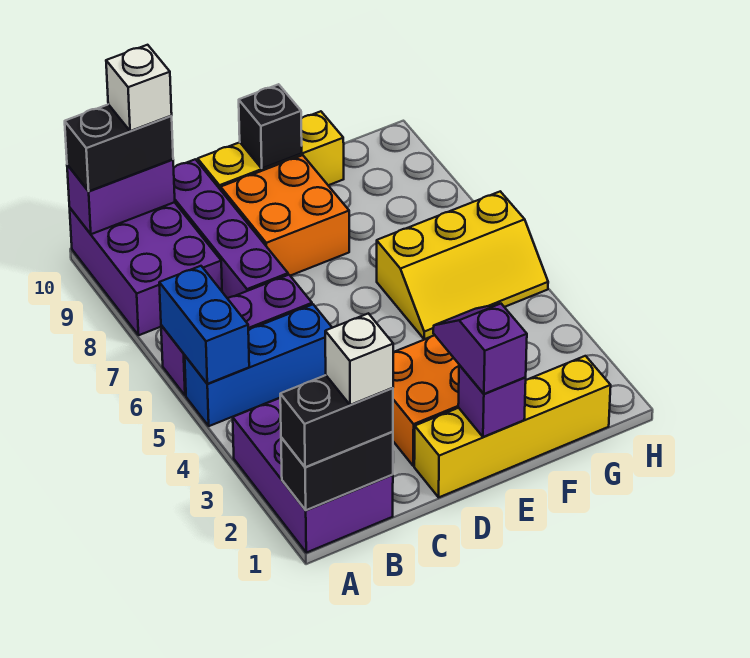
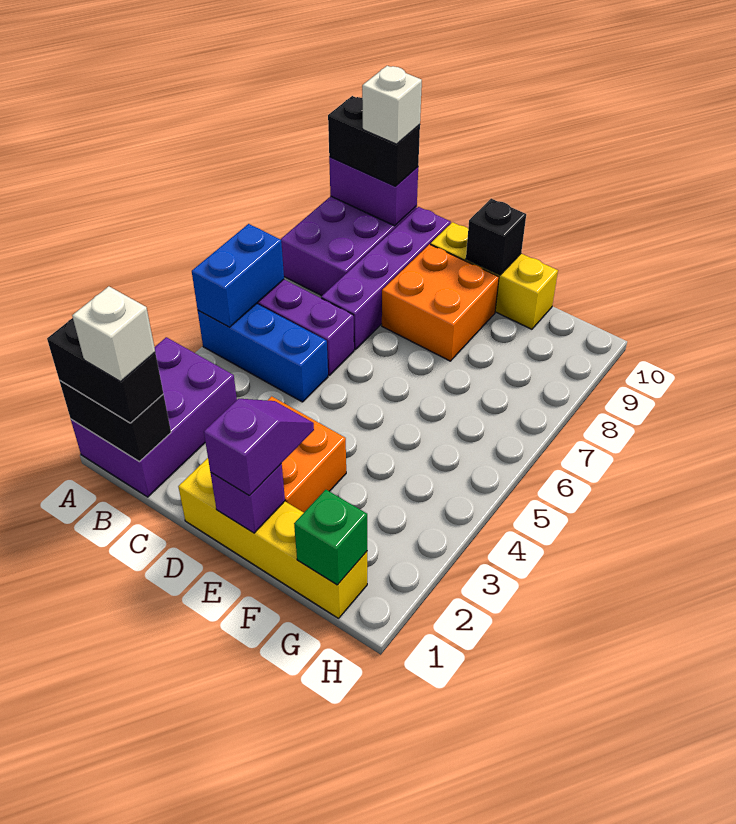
yellow 2x3 slope [377,191,548,339] -> none
none -> green 1x1 brick [294,490,367,585]

